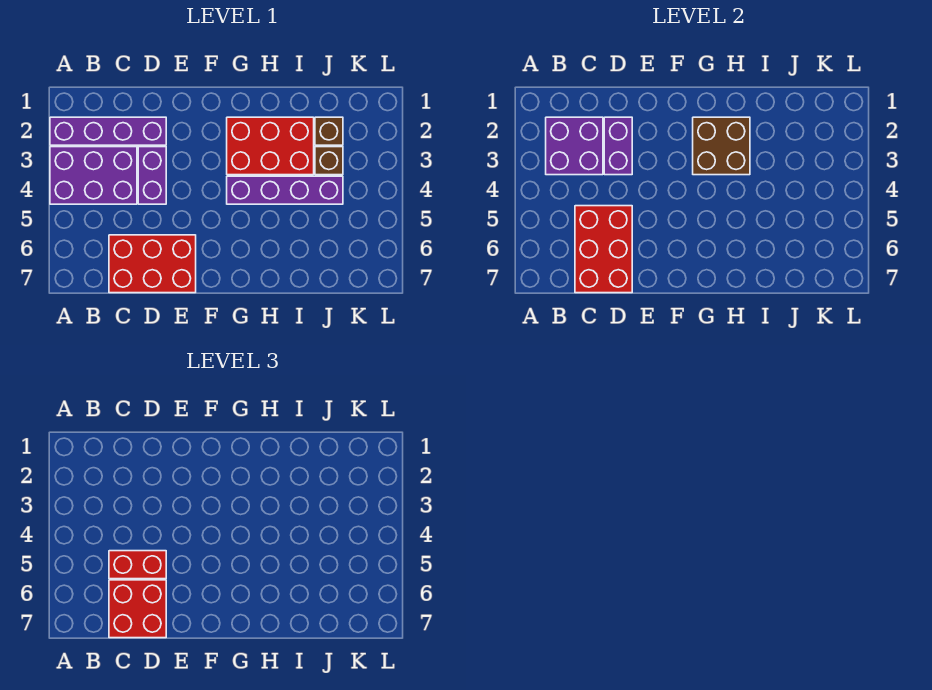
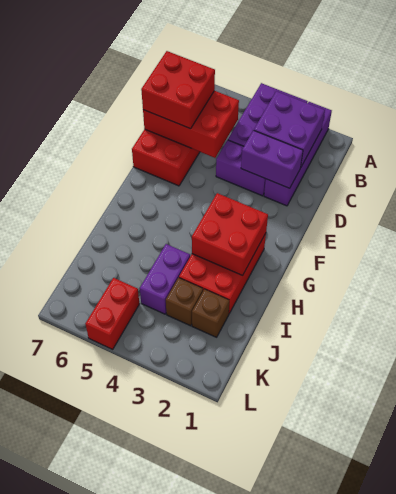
red 1x2 brick [109,551,166,579] -> red 1x2 brick moved to [86,278,139,349]
brown 2x2 brick [693,117,750,175] -> red 2x2 brick [192,193,268,276]
purple 1x4 brick [227,176,343,204] -> purple 1x2 brick [140,244,190,314]

